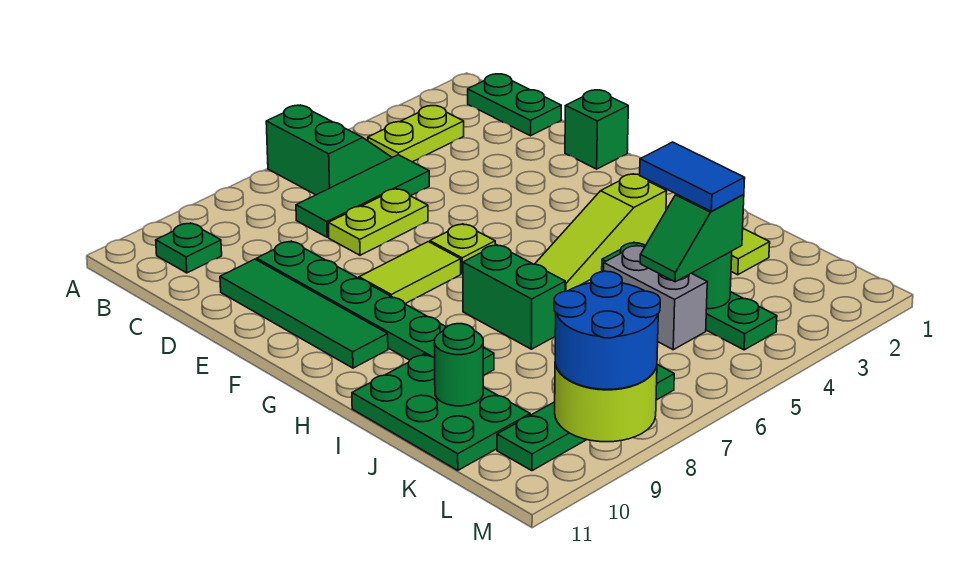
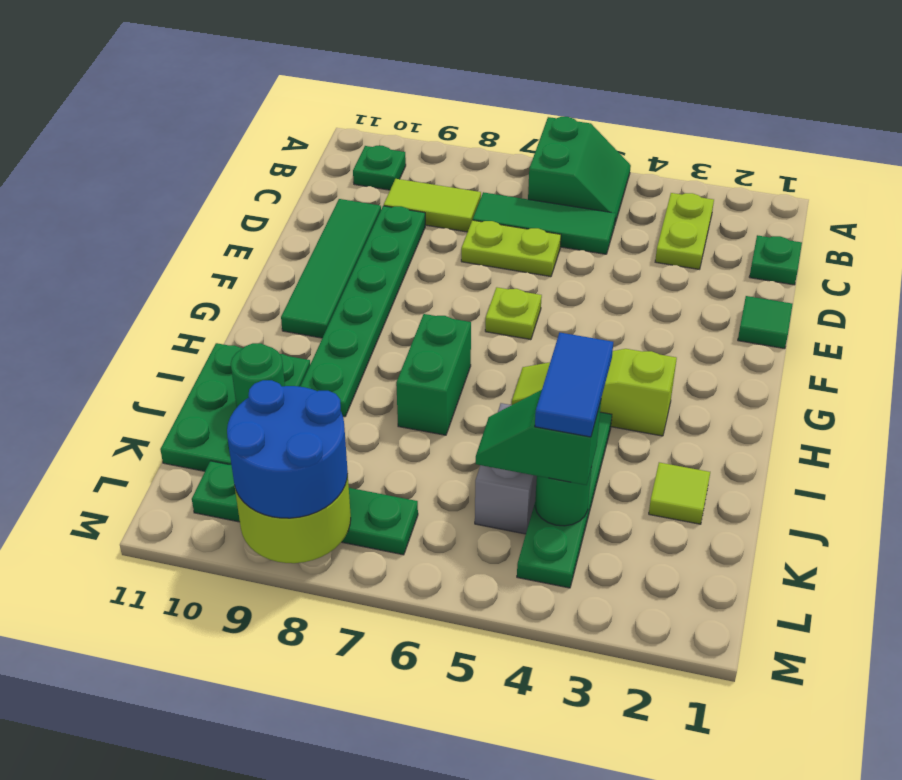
green 1x2 plate [468,74,561,136] -> green 1x1 plate [749,235,802,285]
lime 1x2 plate [368,106,464,162] -> lime 1x2 plate turned to [655,193,714,269]
green 1x1 brick [565,90,628,169] -> green 1x1 tile [738,296,793,349]
lime 1x2 tile [359,242,461,304] -> lime 1x2 tile moved to [384,179,481,232]

